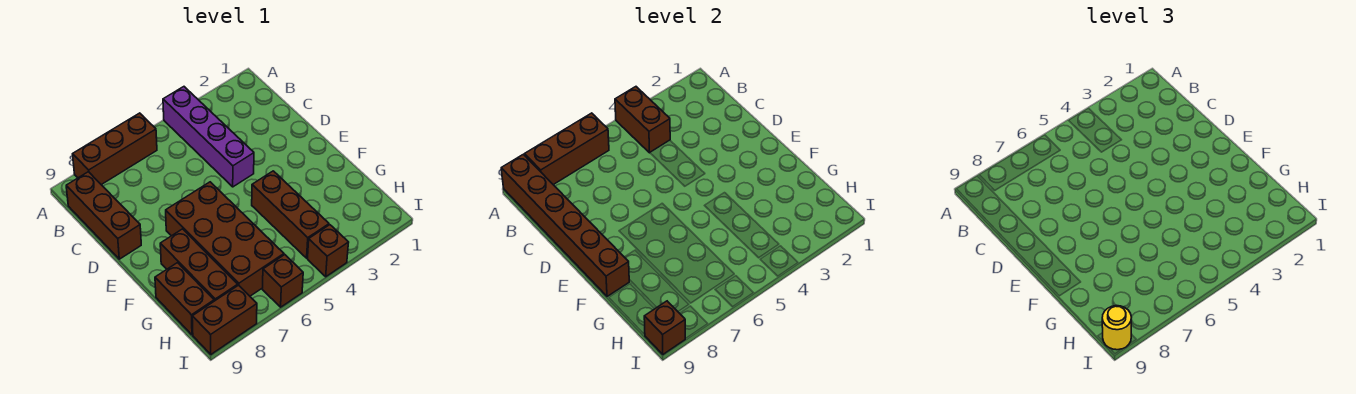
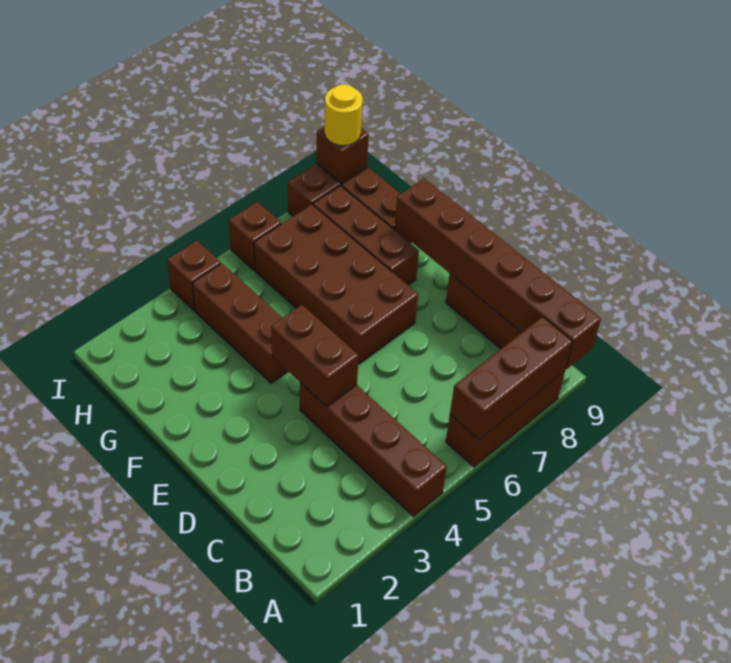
purple 1x4 brick [163,87,254,187] -> brown 1x4 brick [300,382,447,517]
brown 1x2 brick [615,87,670,153] -> brown 1x2 brick moved to [271,305,359,407]

